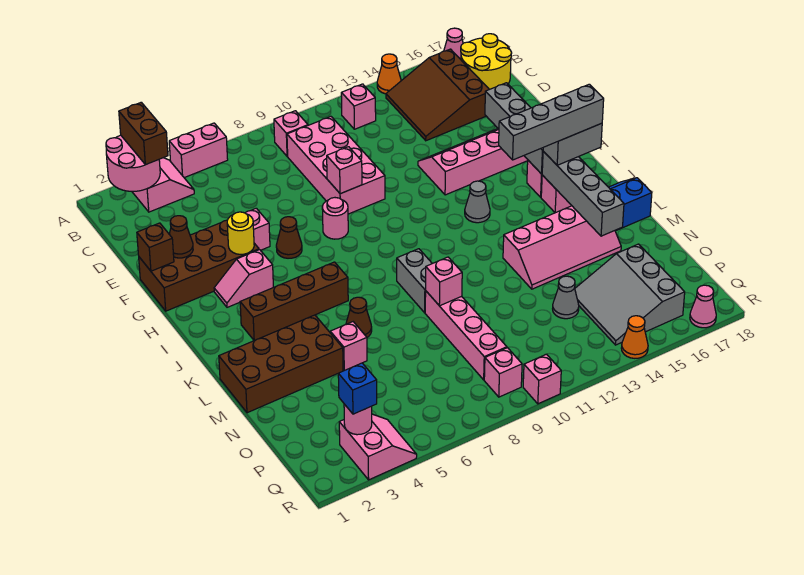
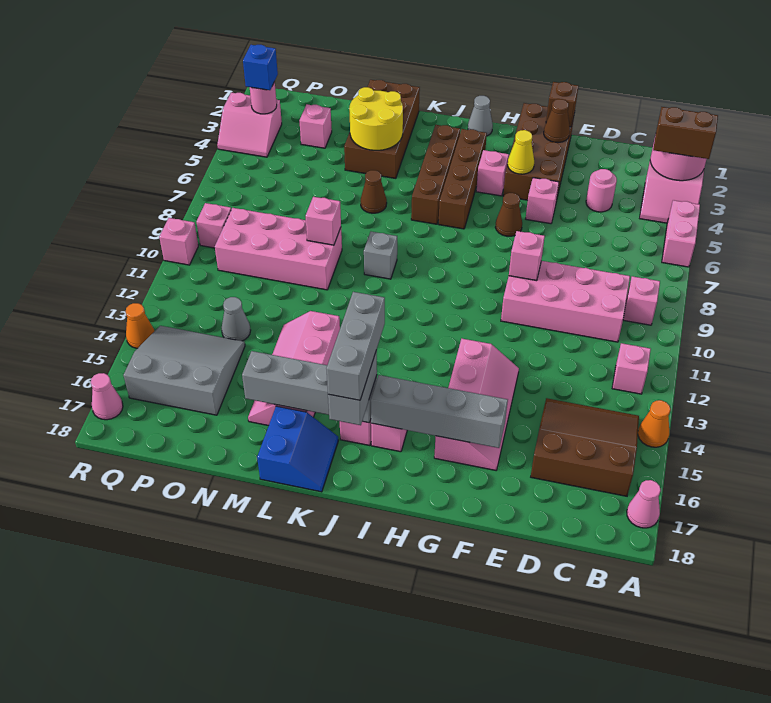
yellow 2x2 round brick [461,34,512,90] -> yellow 2x2 round brick moved to [349,87,403,150]
yellow 1x1 round brick [227,212,254,254] -> yellow 1x1 cone [508,130,534,174]
pink 1x1 round brick [322,198,348,239] -> pink 1x1 round brick moved to [586,169,617,212]
none -> brown 1x4 brick [439,129,487,229]
grey 1x1 cone [465,181,490,223] -> grey 1x1 cone moved to [468,96,493,136]
grey 1x4 brick [499,84,604,160] -> grey 1x3 brick [326,292,385,400]
grey 1x2 brick [397,249,432,313] -> grey 1x1 brick [364,232,397,279]
pink 1x1 brick [330,322,367,370] -> pink 1x1 brick moved to [299,104,332,148]
pink 1x4 brick [425,291,507,380] -> pink 2x4 brick [215,208,342,290]

